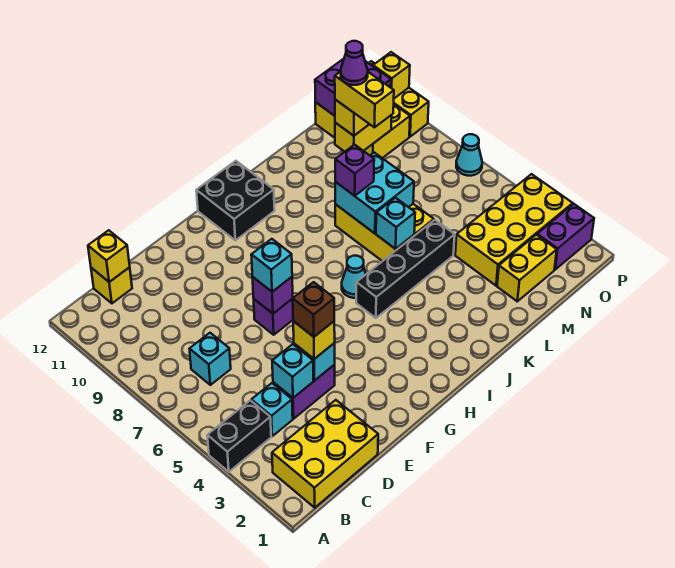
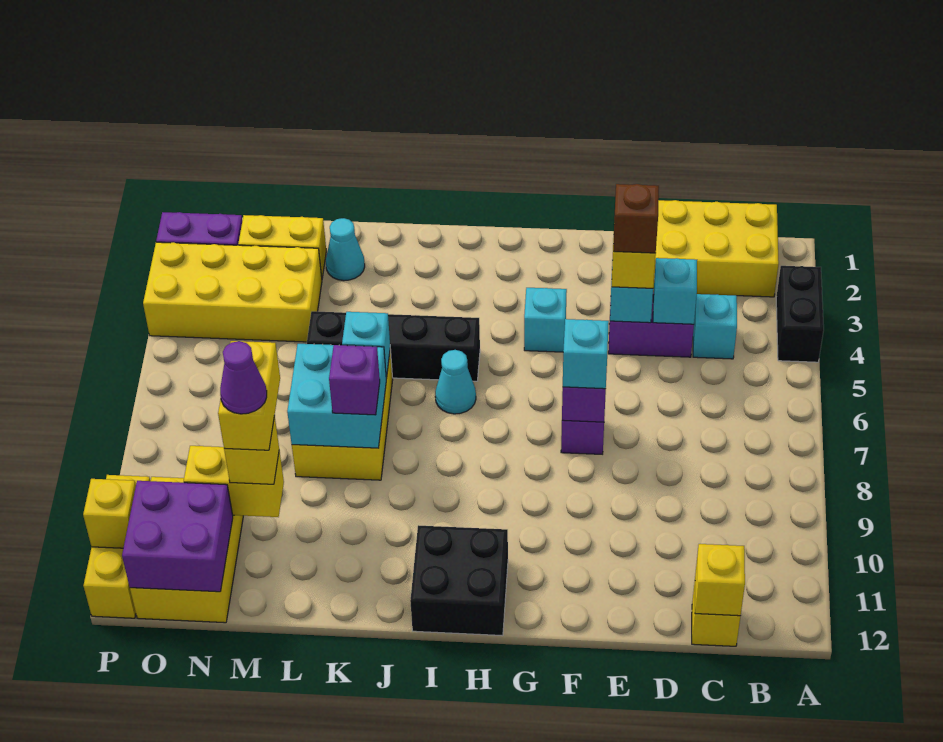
black 1x2 brick [207,400,271,472] -> black 1x2 brick turned to [776,266,824,362]
cyan 1x1 brick [190,333,231,385] -> cyan 1x1 brick moved to [524,288,567,352]
cyan 1x1 cone [456,134,482,176] -> cyan 1x1 cone moved to [326,218,365,281]

